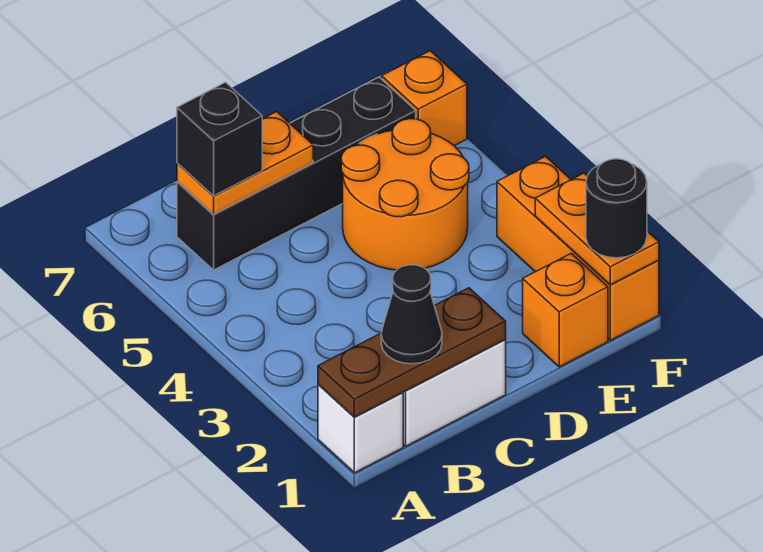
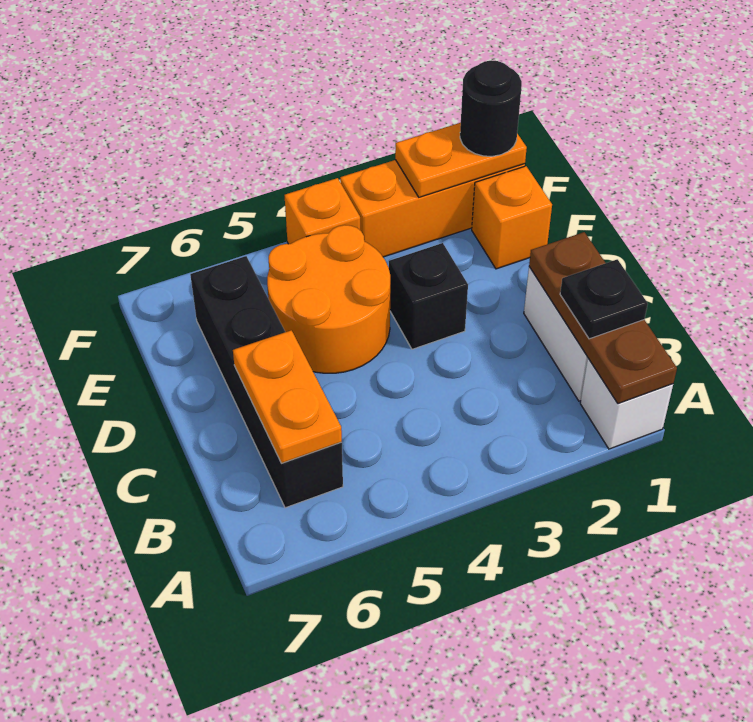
black 1x1 cone [381,265,442,364] -> black 1x1 plate [560,259,648,339]
black 1x1 brick [177,82,262,196] -> black 1x1 brick moved to [389,243,468,349]
orange 1x1 brick [382,51,467,146] -> orange 1x1 brick moved to [284,178,360,244]

